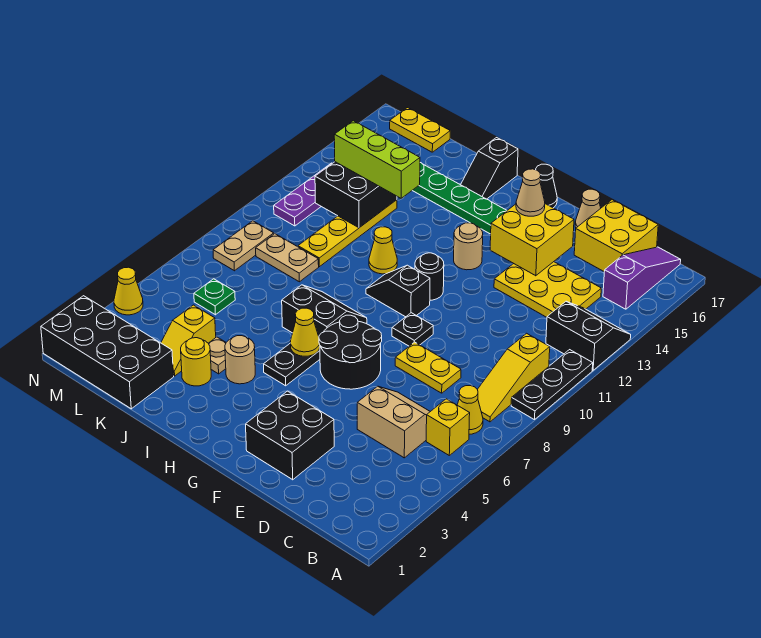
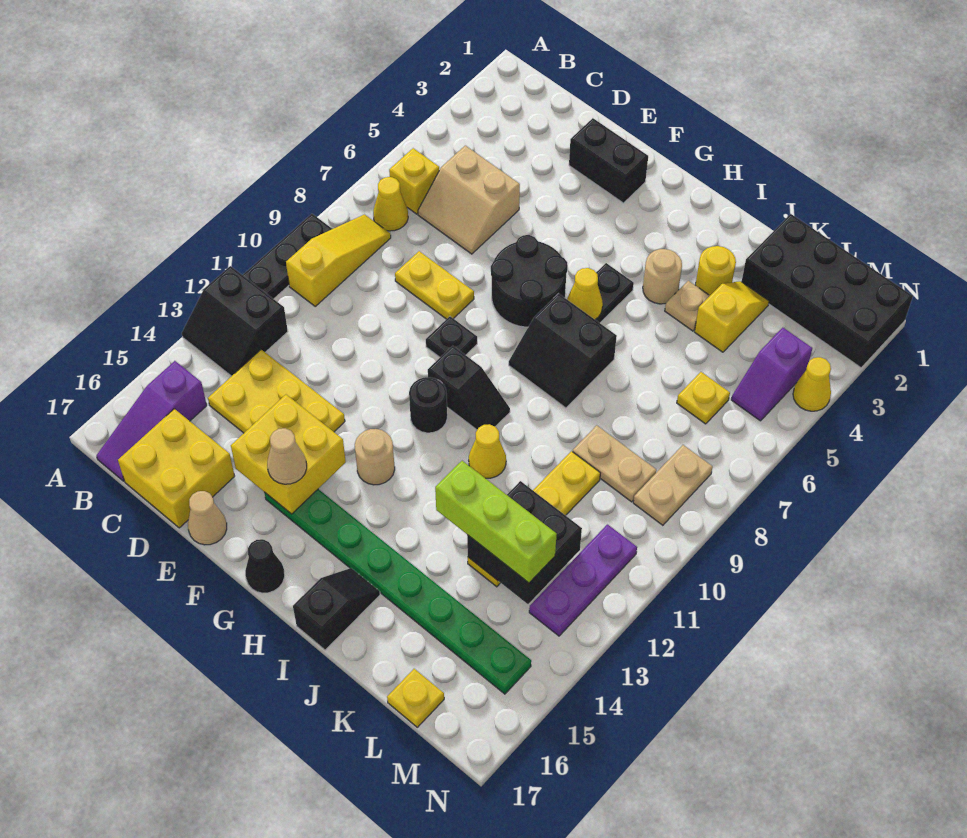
black 2x2 brick [246,391,334,480] -> black 1x2 brick [569,118,648,203]
green 1x1 plate [194,279,235,315] -> yellow 1x1 plate [677,372,730,424]
yellow 1x2 plate [390,108,450,152] -> yellow 1x1 plate [387,669,444,727]
none -> purple 1x2 slope [731,328,812,421]

